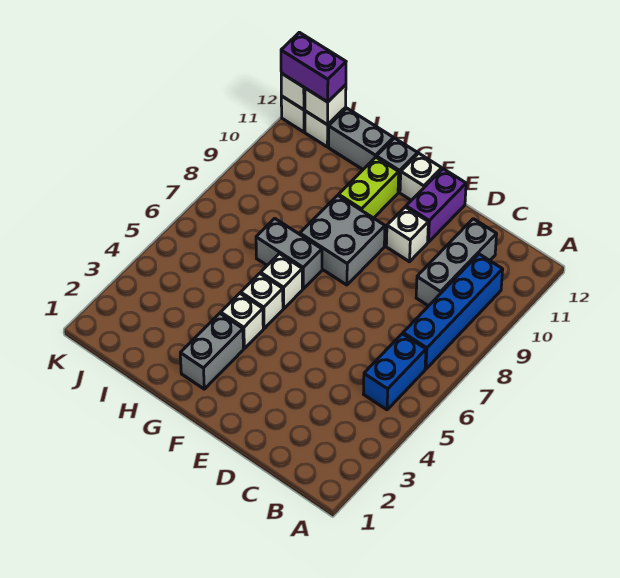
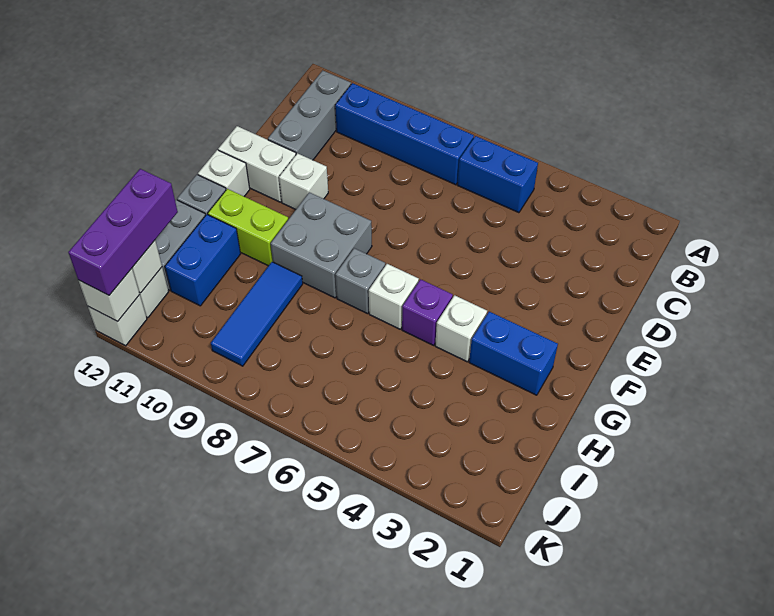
grey 1x3 brick [416,219,497,306] -> grey 1x3 brick turned to [268,70,351,160]
purple 1x2 brick [406,169,466,242] -> white 1x2 brick [218,126,296,202]
grey 1x2 brick [180,313,243,389] -> blue 1x2 brick [469,312,558,395]
white 1x1 brick [241,273,283,328] -> purple 1x1 brick [402,279,453,345]
grey 1x2 brick [256,218,322,289] -> grey 1x1 brick [335,248,385,314]
none -> blue 1x3 tile [211,262,303,366]
none -> blue 1x2 brick [165,214,241,306]
purple 1x2 brick [281,32,346,102] -> purple 1x3 brick [68,169,178,295]

